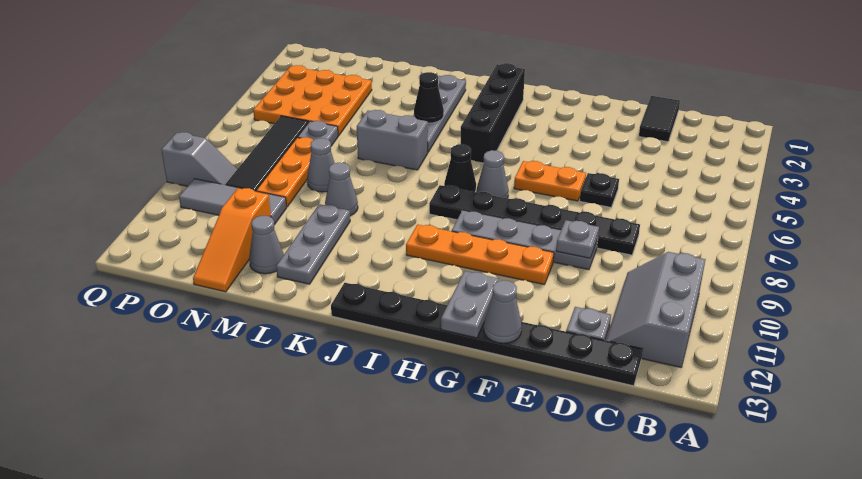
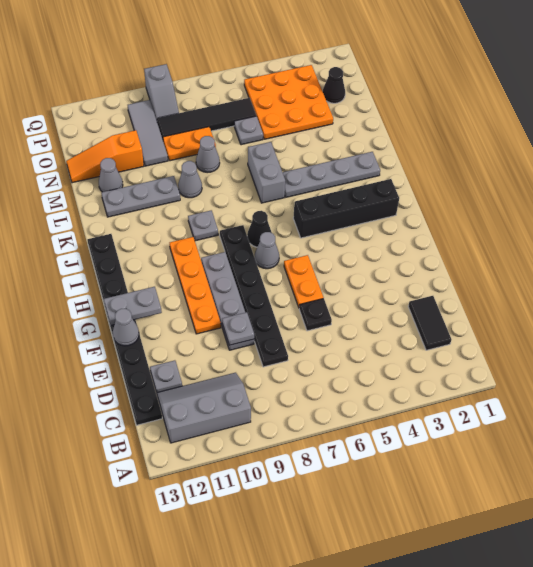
black 1x2 tile [639,96,680,142] -> black 1x2 tile turned to [408,296,451,350]
none -> grey 1x1 plate [188,210,218,241]
black 1x1 cone [414,72,444,123] -> black 1x1 cone moved to [323,67,345,103]
orange 1x3 plate [256,137,313,207] -> orange 1x2 plate [163,127,216,161]

